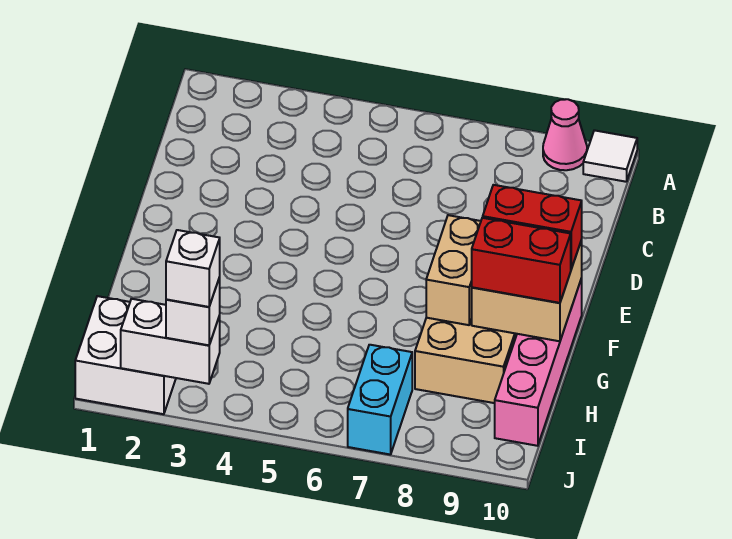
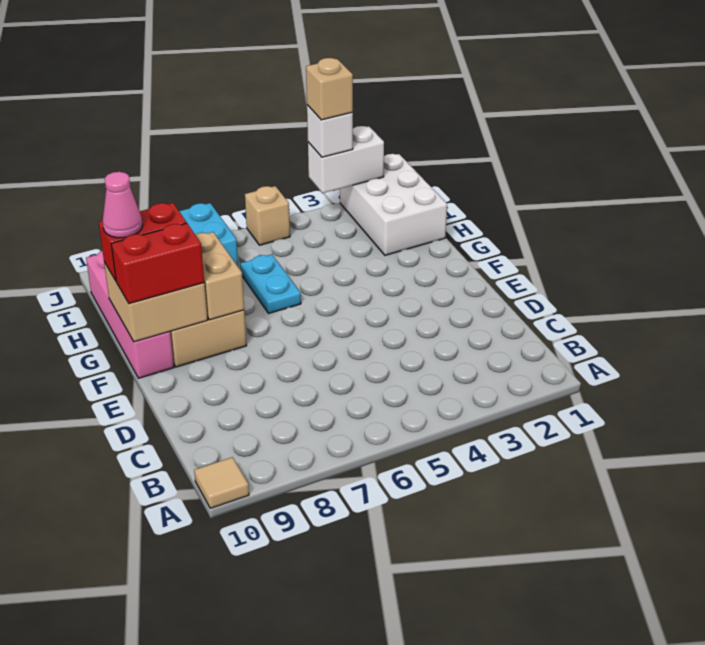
pink 1x1 cone [543,99,587,170] -> pink 1x1 cone moved to [103,172,143,238]
white 1x1 tile [583,130,637,182] -> tan 1x1 tile [194,457,249,508]
none -> cyan 1x2 plate [240,254,301,313]
white 2x2 brick [75,296,176,414] -> white 2x3 brick [340,154,447,255]
white 1x1 brick [166,230,220,307] -> tan 1x1 brick [306,58,353,120]
none -> tan 1x1 brick [245,186,290,245]

